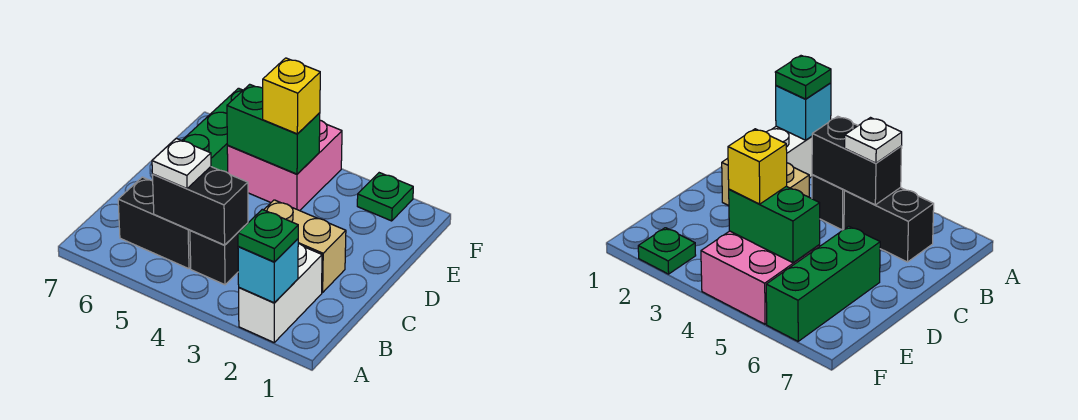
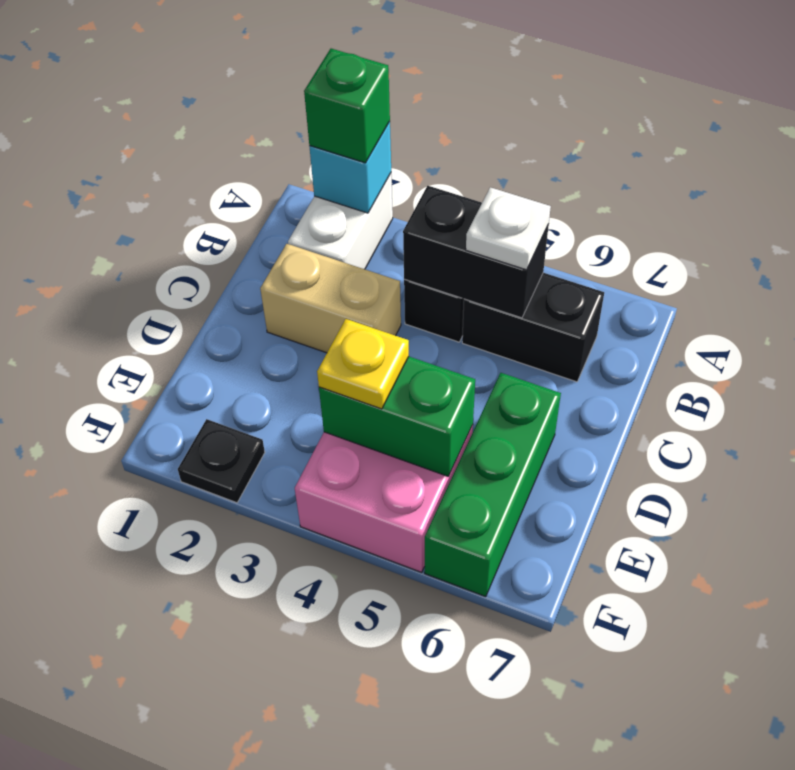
green 1x1 plate [238,209,298,262] -> green 1x1 brick [304,49,390,163]
yellow 1x1 brick [263,58,320,134] -> yellow 1x1 plate [317,319,409,409]
green 1x1 plate [357,173,413,221] -> black 1x1 plate [178,419,265,503]

